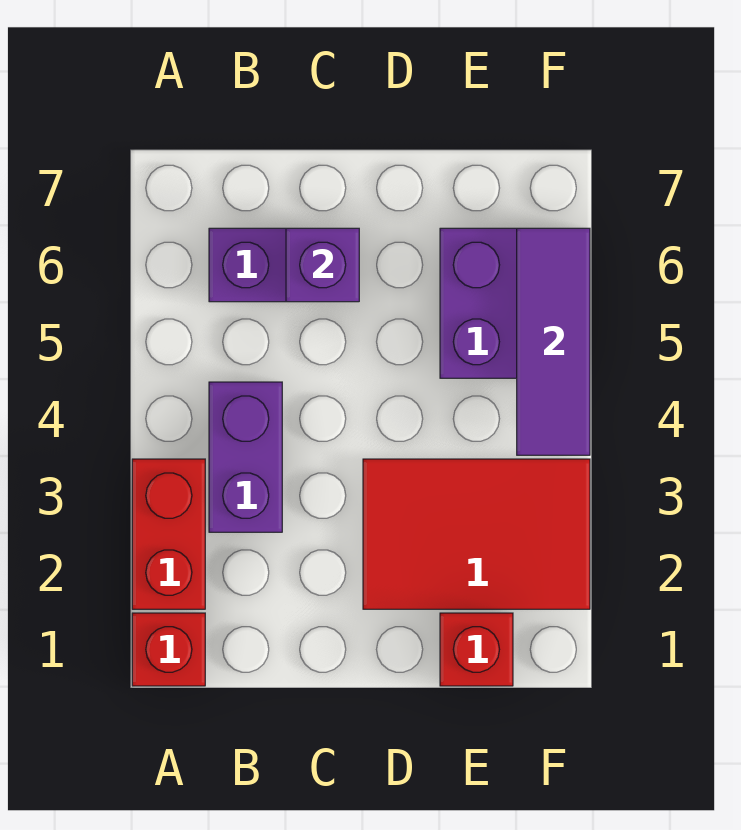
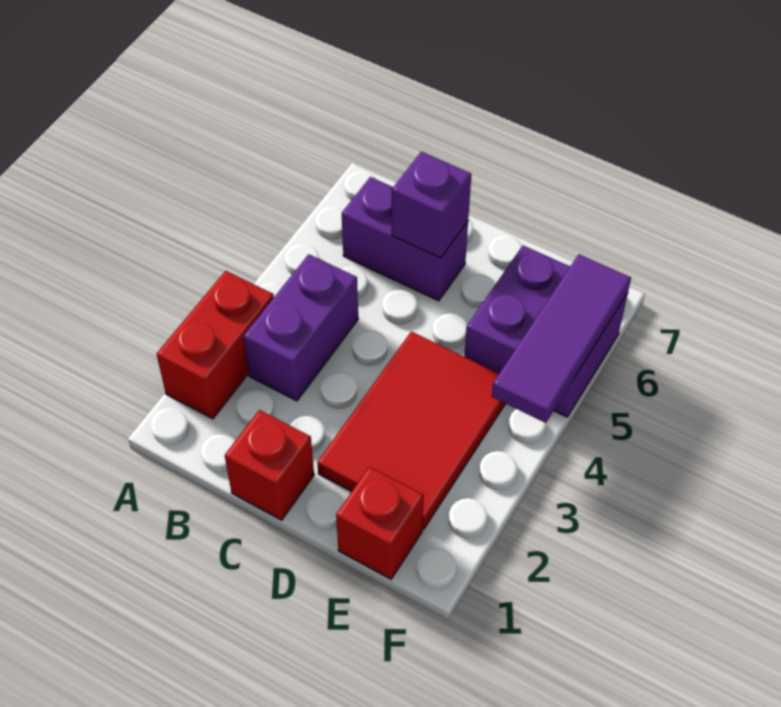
red 1x1 brick [132,613,205,686] -> red 1x1 brick moved to [225,410,314,520]
red 2x3 tile [363,459,590,609] -> red 2x3 tile turned to [317,331,506,529]

